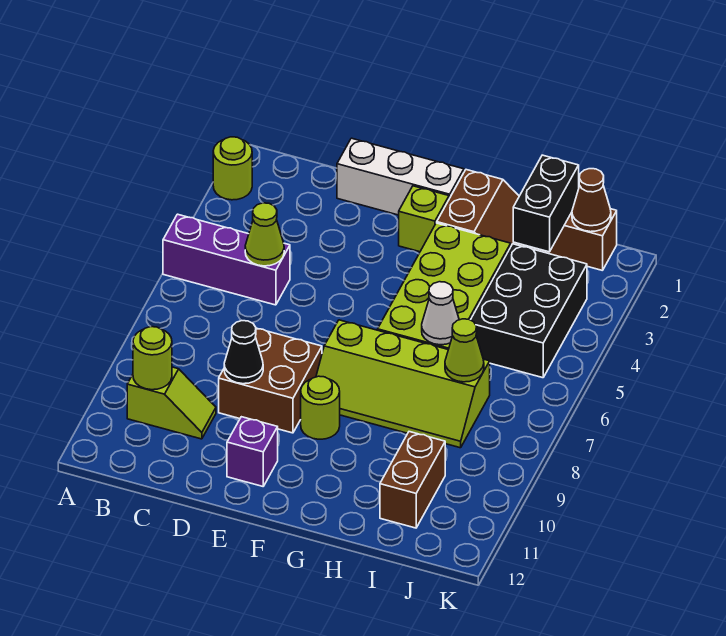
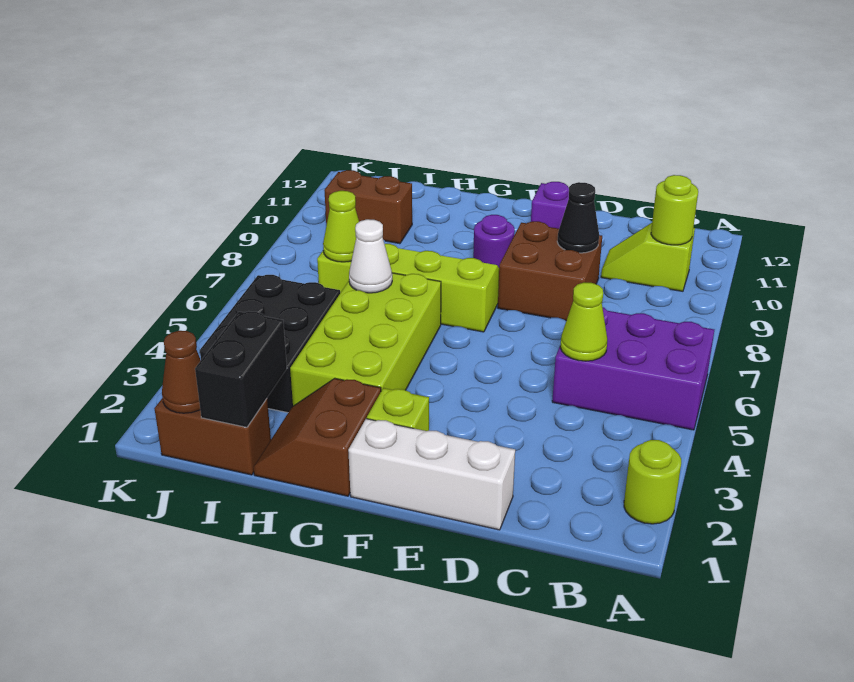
purple 1x3 brick [163,214,290,305] -> purple 2x3 brick [552,307,714,430]
lime 1x1 round brick [301,376,340,439] -> purple 1x1 round brick [473,215,515,267]
brown 1x2 brick [380,432,445,528] -> brown 1x2 brick turned to [324,170,412,244]

